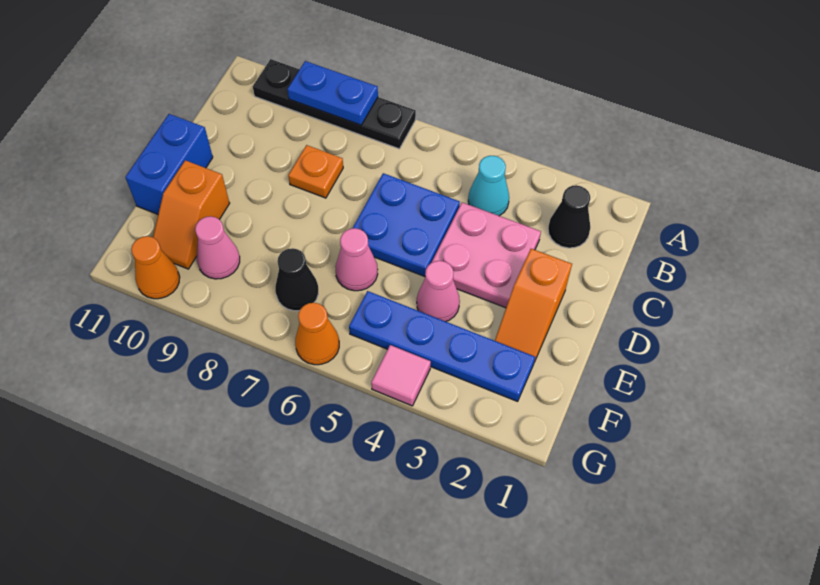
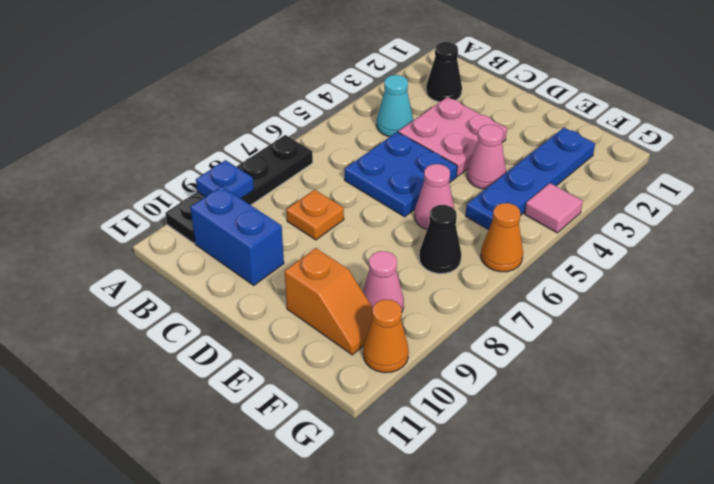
blue 1x2 plate [287,61,378,125] -> blue 1x1 plate [196,160,254,199]
orange 1x2 slope [495,249,572,362] -> none
blue 1x2 brick [125,114,213,214] -> blue 1x2 brick moved to [190,186,284,285]

